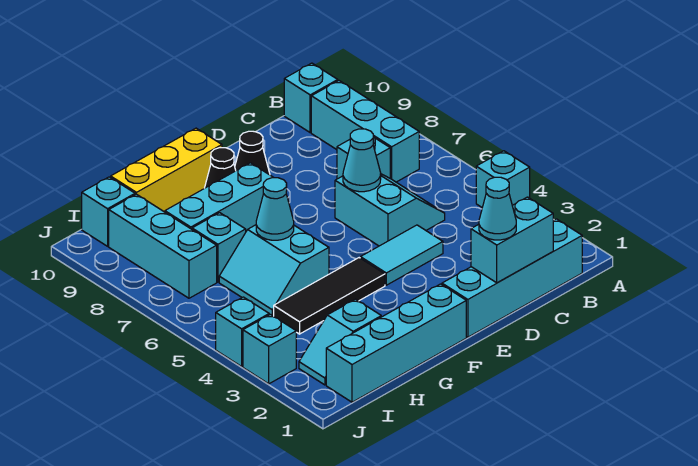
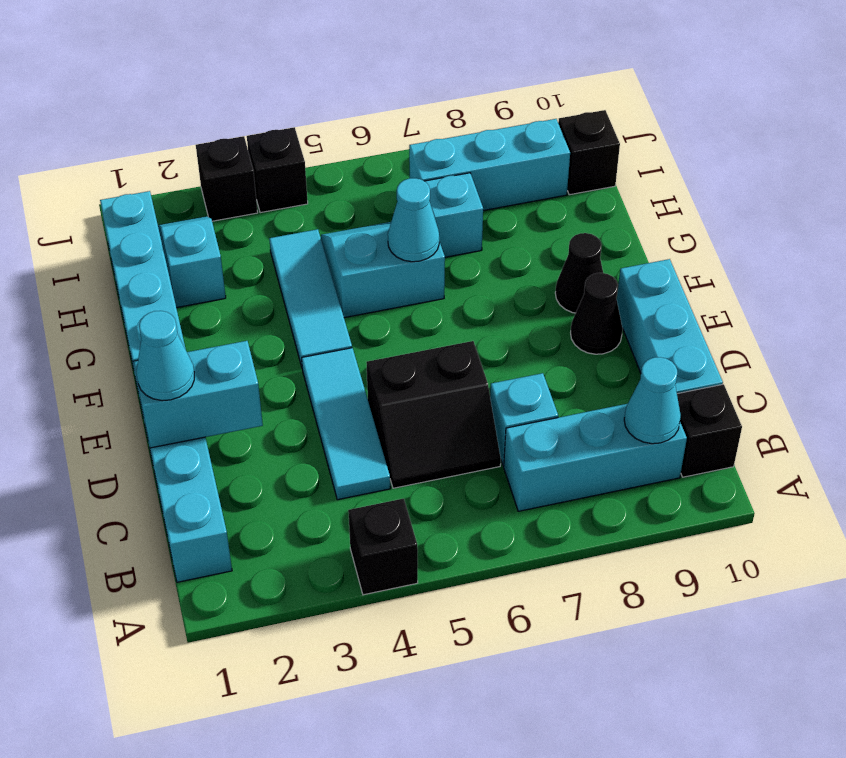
cyan 1x1 brick [476,151,530,207] -> black 1x1 brick [348,499,418,595]
cyan 1x1 brick [284,63,338,133] -> black 1x1 brick [677,384,742,477]
cyan 1x2 brick [471,197,553,283] -> cyan 1x2 brick turned to [134,341,263,448]
cyan 2x2 slope [335,174,445,246] -> black 2x2 slope [367,341,501,488]
cyan 1x2 tile [360,225,443,285] -> cyan 1x3 tile [302,348,390,500]
cyan 1x1 cone [343,129,381,192] -> cyan 1x1 cone moved to [624,357,681,444]
black 1x3 tile [274,258,385,334] -> cyan 1x3 tile [269,229,352,367]
cyan 1x3 brick [165,163,273,231] -> cyan 1x3 brick moved to [617,259,723,394]
yellow 1x3 brick [111,128,222,212] -> none
cyan 1x1 brick [82,177,135,246] -> black 1x1 brick [558,110,620,195]
cyan 1x1 brick [243,314,296,384] -> black 1x1 brick [196,136,258,221]
cyan 1x1 brick [216,297,269,366] -> black 1x1 brick [247,127,308,213]

